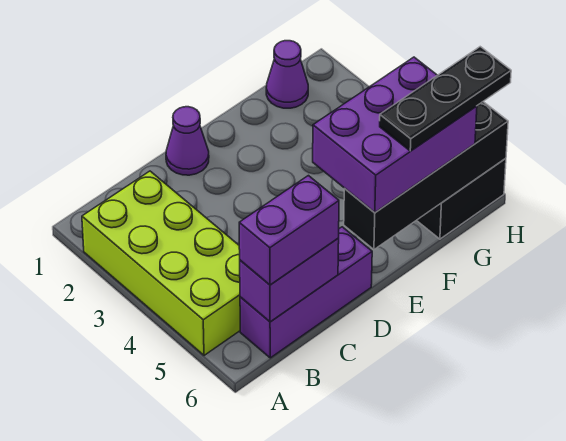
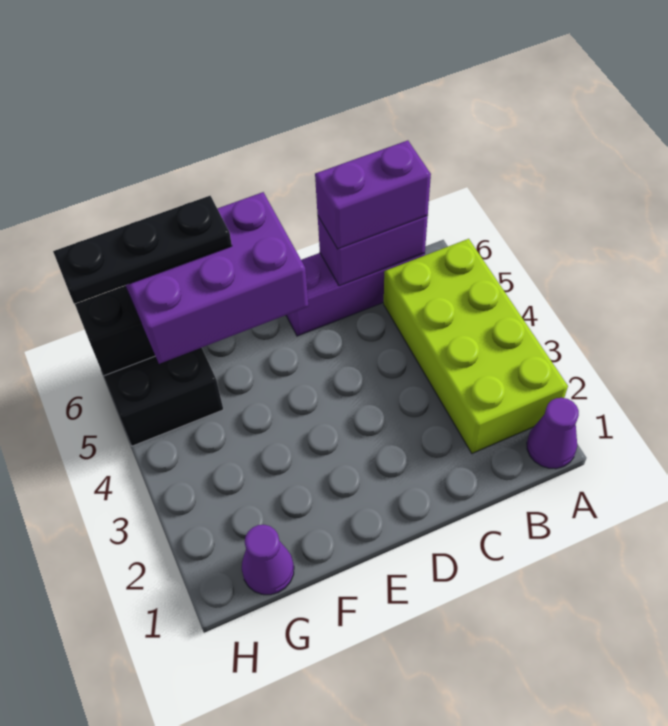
purple 1x1 cone [166,107,209,175] -> purple 1x1 cone moved to [527,398,579,469]

